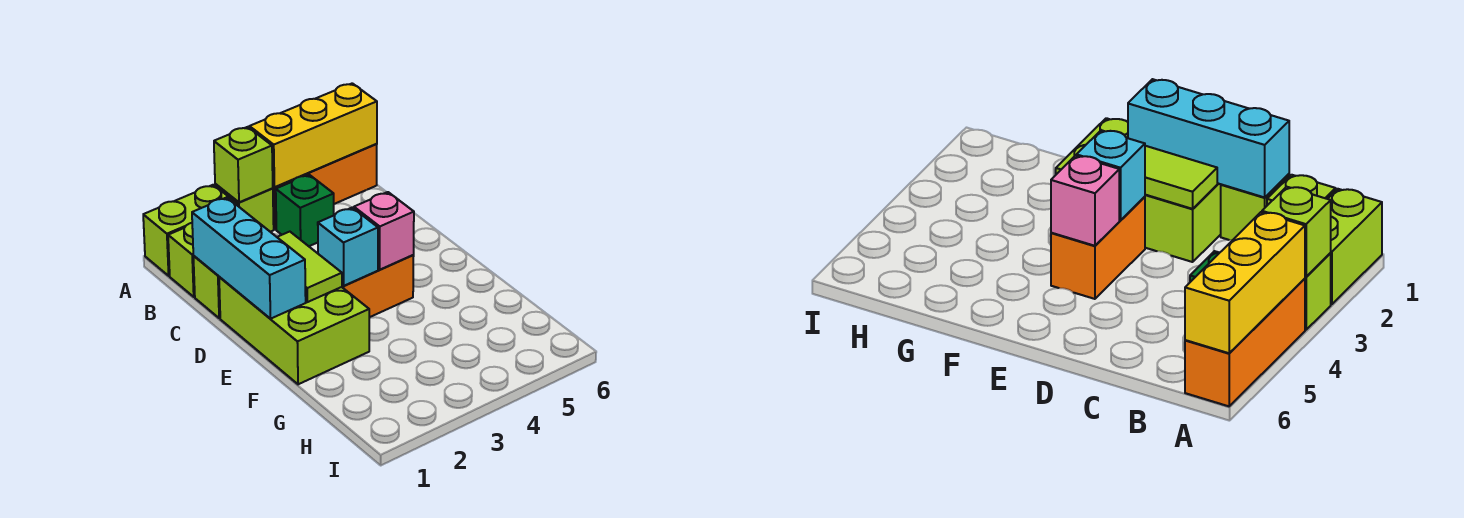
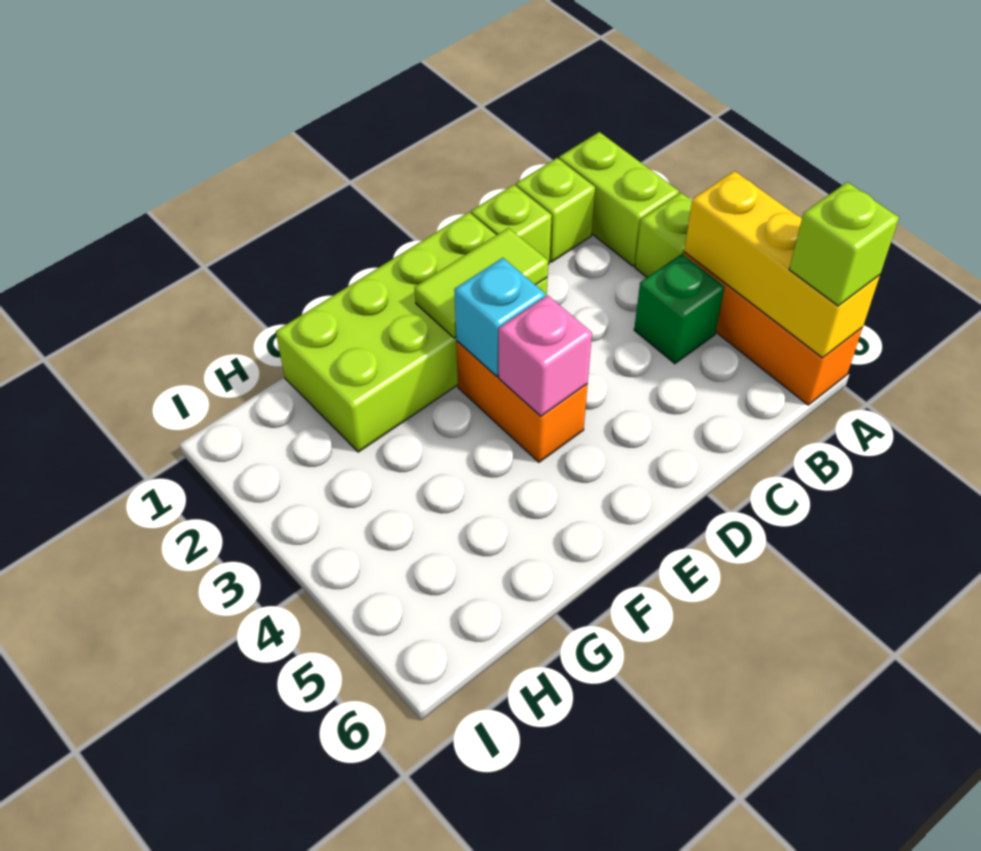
lime 1x1 brick [214,127,273,202] -> lime 1x1 brick moved to [789,182,899,306]
cyan 1x3 brick [192,197,306,319] -> none
lime 2x3 brick [219,277,369,384] -> lime 2x4 brick [276,212,548,452]

